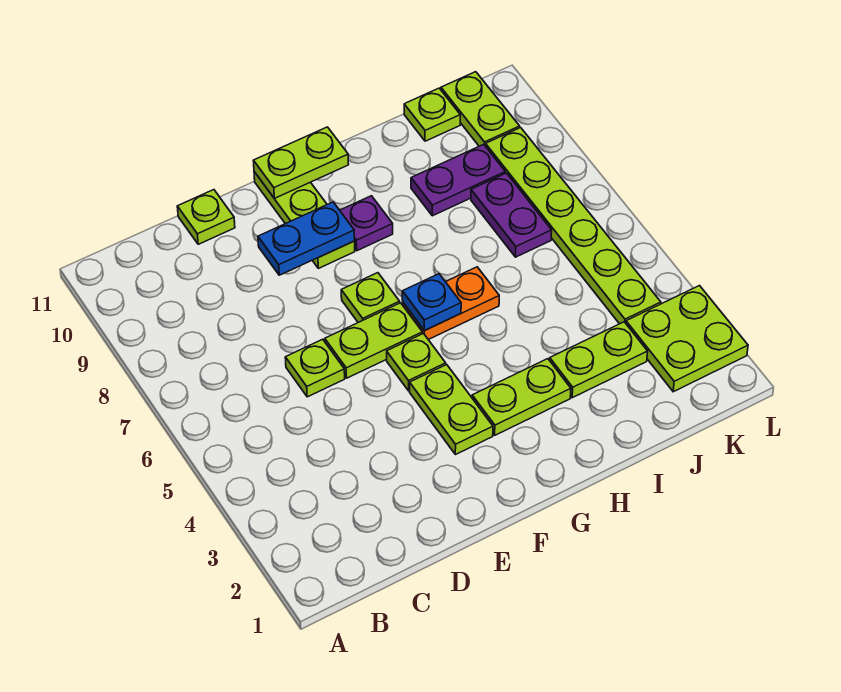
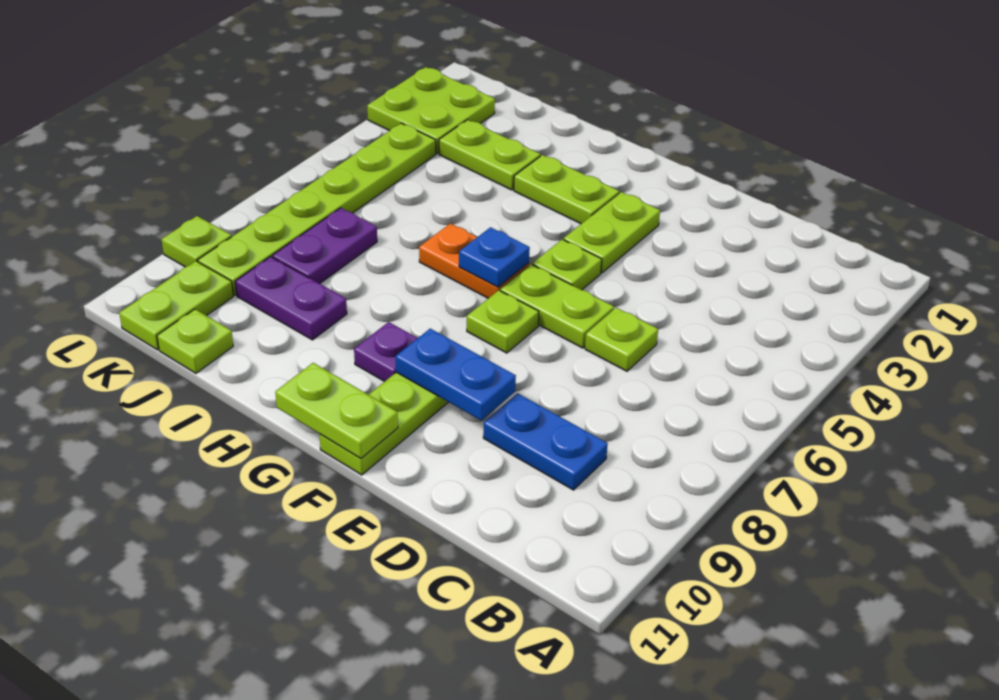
none -> blue 1x2 plate [483,393,608,490]
lime 1x1 plate [177,190,235,244] -> lime 1x1 plate moved to [161,216,232,267]

